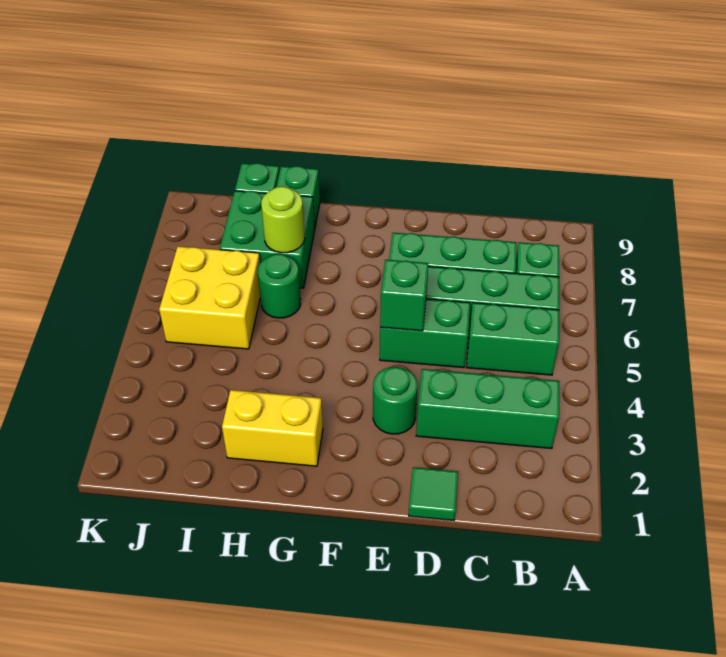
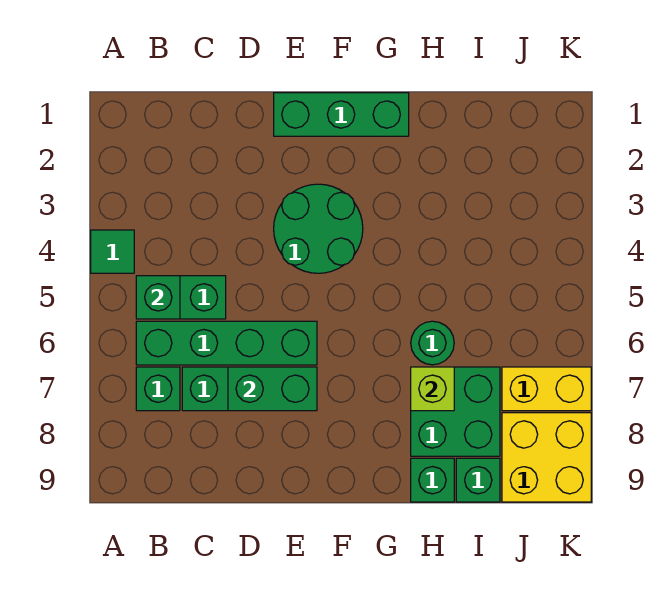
green 1x3 brick [416,369,559,449] -> green 1x3 brick moved to [274,93,409,136]
green 1x1 tile [409,467,458,520] -> green 1x1 tile moved to [91,230,134,273]
green 1x2 brick [380,299,470,368] -> green 1x2 brick moved to [228,367,317,411]
green 1x1 round brick [373,367,418,434] -> green 2x2 round brick [274,184,363,273]
green 1x1 brick [380,260,428,331] -> green 1x1 brick moved to [136,276,180,319]
yellow 1x2 brick [222,390,323,466] -> yellow 1x2 brick moved to [502,367,591,411]
lime 1x1 round brick [261,186,305,253] -> lime 1x1 brick [411,367,454,411]
yellow 2x2 brick [159,246,260,349] -> yellow 2x2 brick moved to [502,413,591,502]

